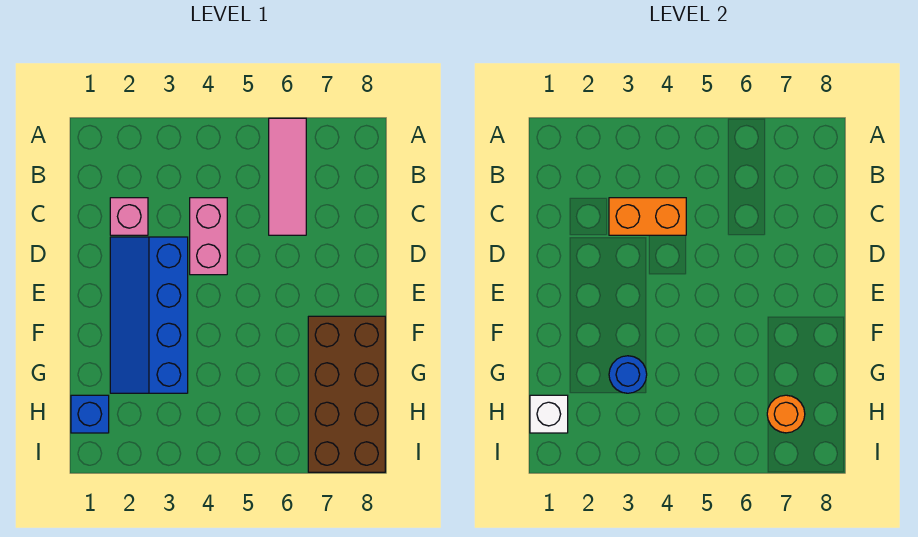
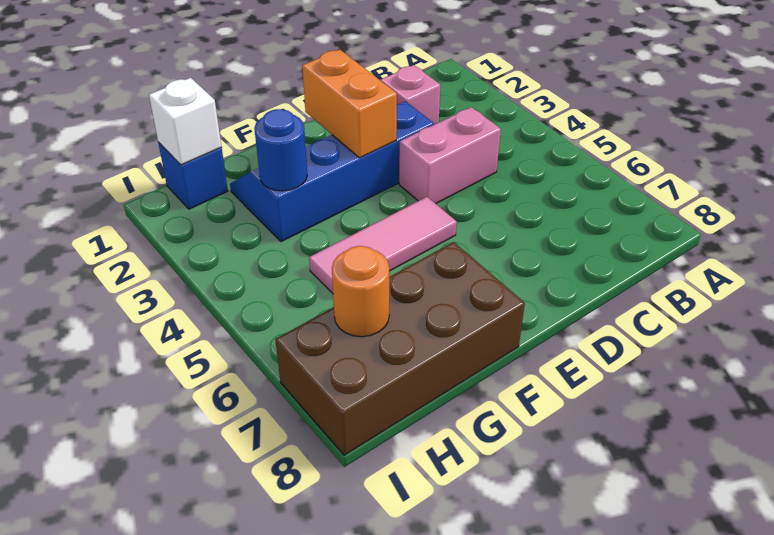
pink 1x3 tile [269,118,306,235] -> pink 1x3 tile moved to [309,197,457,293]
orange 1x2 brick [609,198,686,235] -> orange 1x2 brick moved to [302,50,397,158]

